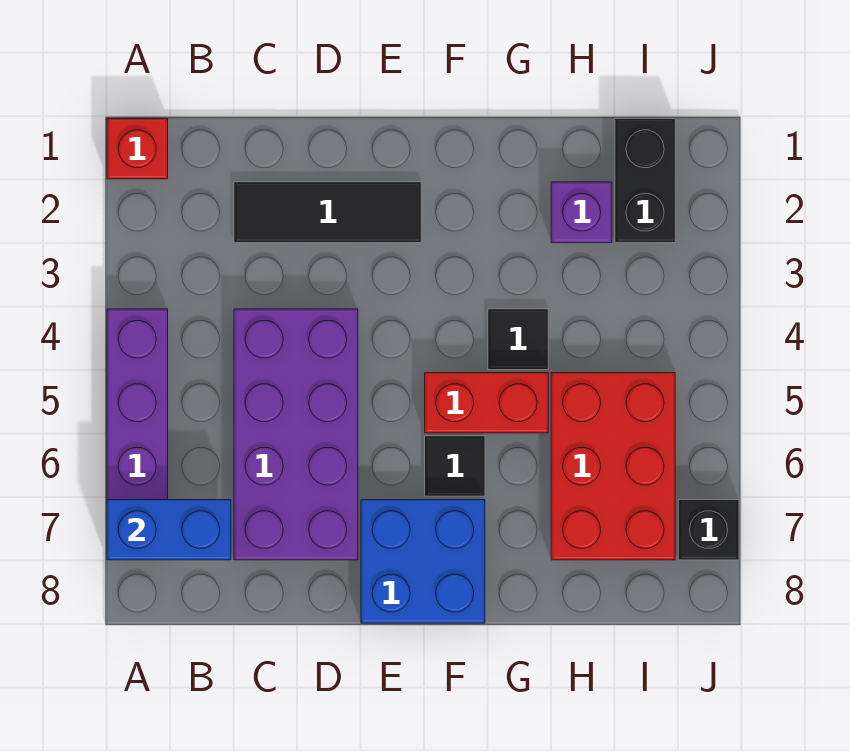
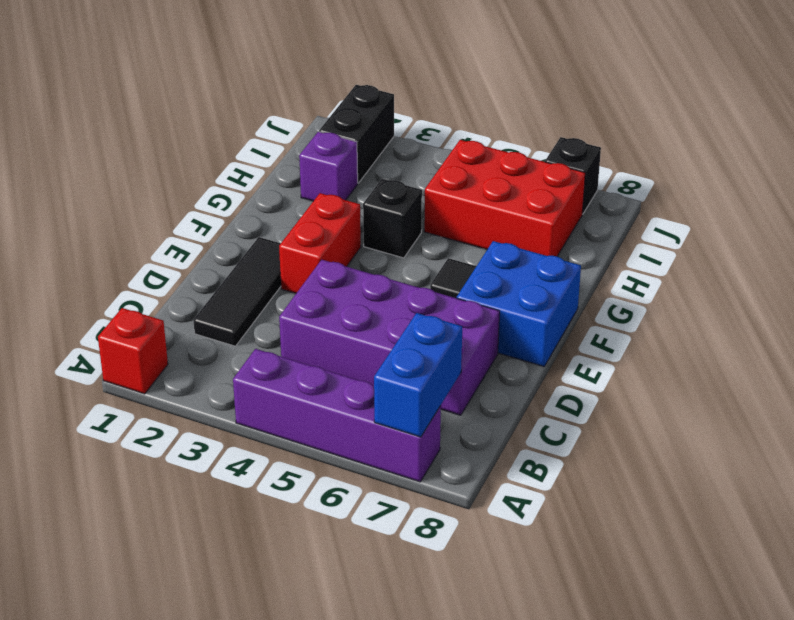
red 1x2 brick [425,373,548,433] -> red 1x2 brick moved to [279,193,361,293]
black 1x1 tile [488,309,548,370] -> black 1x1 brick [363,179,422,258]
black 1x2 brick [615,119,675,243] -> black 1x2 brick turned to [319,85,394,183]

